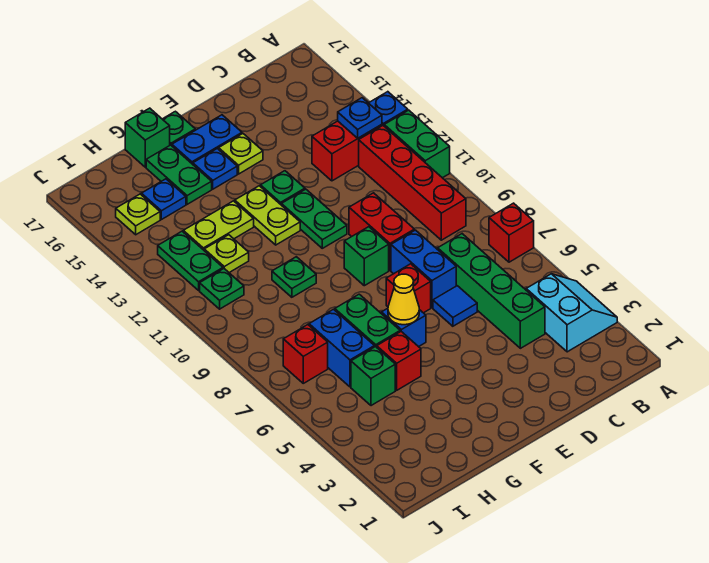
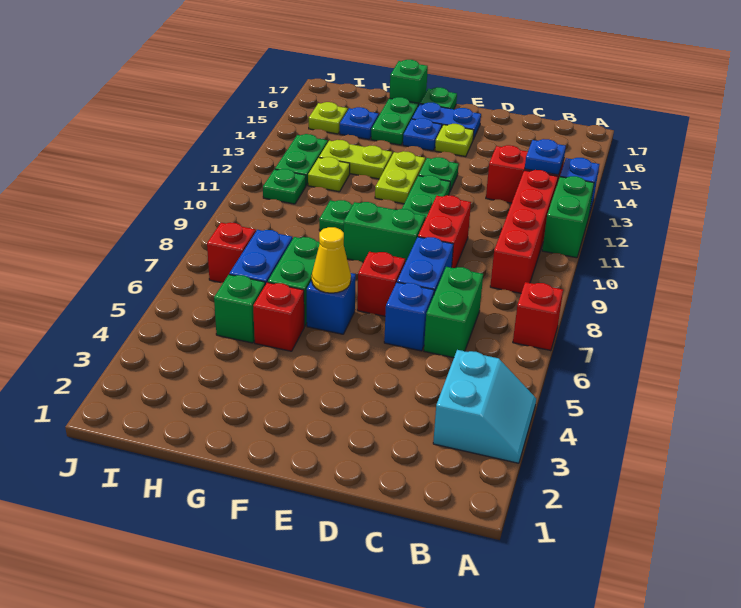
green 1x4 brick [438,234,545,348] -> green 1x2 brick [424,267,483,358]
blue 1x1 tile [433,286,477,326] -> blue 1x1 brick [384,282,434,351]
green 1x1 brick [344,227,389,286] -> green 1x2 brick [344,202,425,262]

